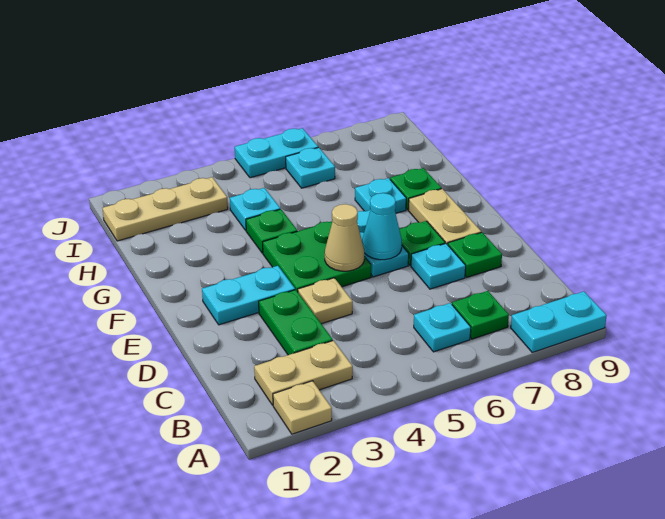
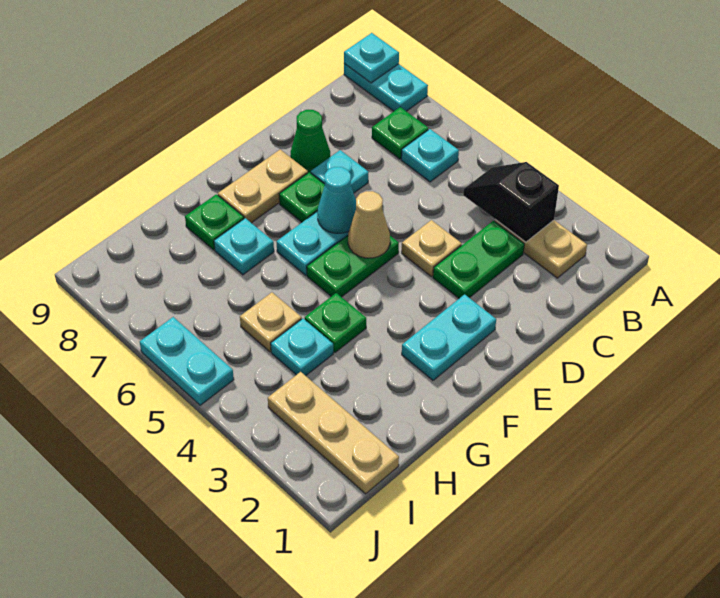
tan 1x1 plate [273,381,332,434] -> tan 1x1 plate moved to [240,292,302,352]
none -> black 1x2 slope [463,162,559,242]
green 1x1 plate [448,232,502,277] -> green 1x1 cone [290,110,330,173]
cyan 1x2 plate [202,266,295,325] -> cyan 1x2 plate turned to [402,294,496,380]
green 2x2 plate [263,221,371,292] -> green 1x2 plate [307,236,399,297]
cyan 1x1 plate [286,147,335,188] -> cyan 1x1 plate moved to [344,33,399,83]

